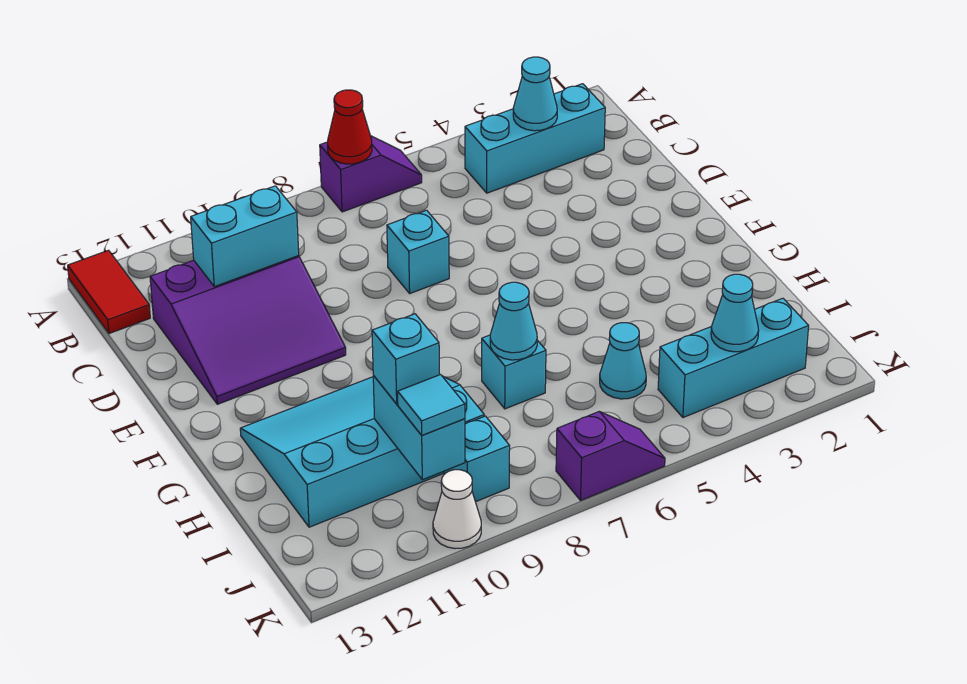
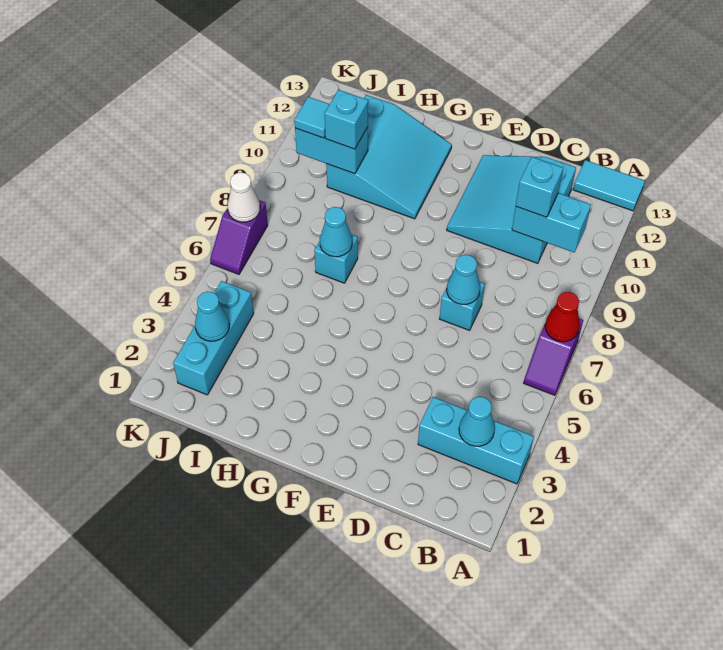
red 1x2 tile [68,250,150,334] -> cyan 1x2 tile [573,160,645,211]
cyan 1x3 brick [465,84,605,193] -> cyan 1x3 brick turned to [418,397,534,484]
purple 3x3 slope [150,256,346,404] -> cyan 3x3 slope [447,155,576,263]
cyan 1x2 brick [191,186,299,287] -> cyan 1x2 brick turned to [512,193,591,252]
cyan 3x4 slope [240,376,484,527] -> cyan 3x3 slope [326,95,452,219]
cyan 1x1 cone [600,323,646,399] -> cyan 1x1 cone moved to [447,255,480,304]
cyan 1x1 brick [444,416,510,502] -> cyan 1x1 brick moved to [516,157,563,217]
white 1x1 cone [433,470,481,549] -> white 1x1 cone moved to [228,172,260,222]

